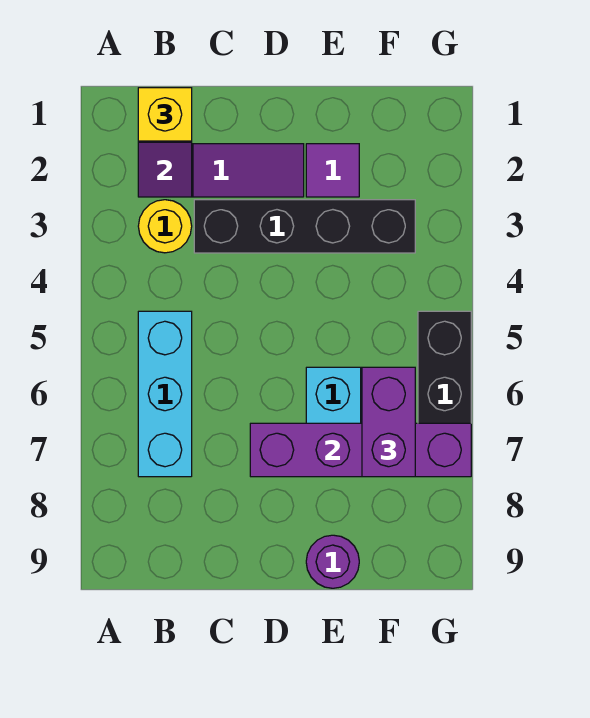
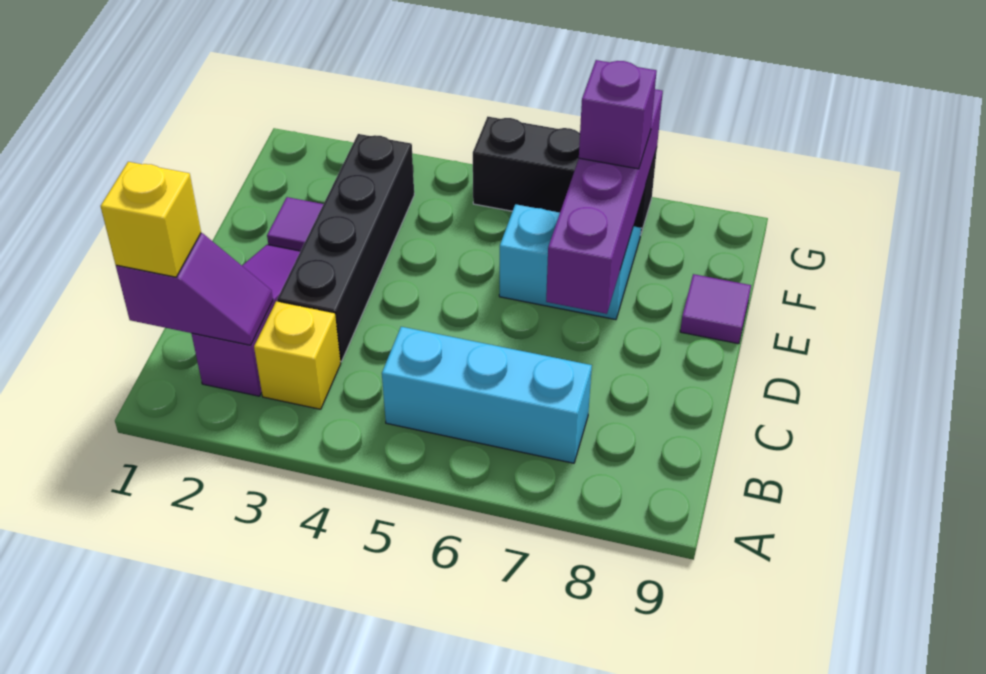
yellow 1x1 round brick [138,200,192,253] -> yellow 1x1 brick [254,301,341,409]
purple 1x1 round brick [306,535,359,588] -> purple 1x1 tile [680,274,751,344]
purple 1x2 brick [362,367,415,477] -> purple 1x1 brick [579,60,657,169]

